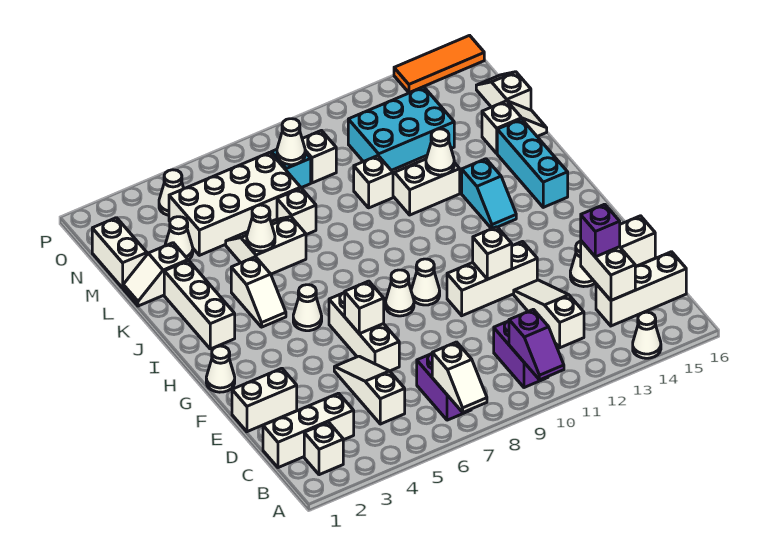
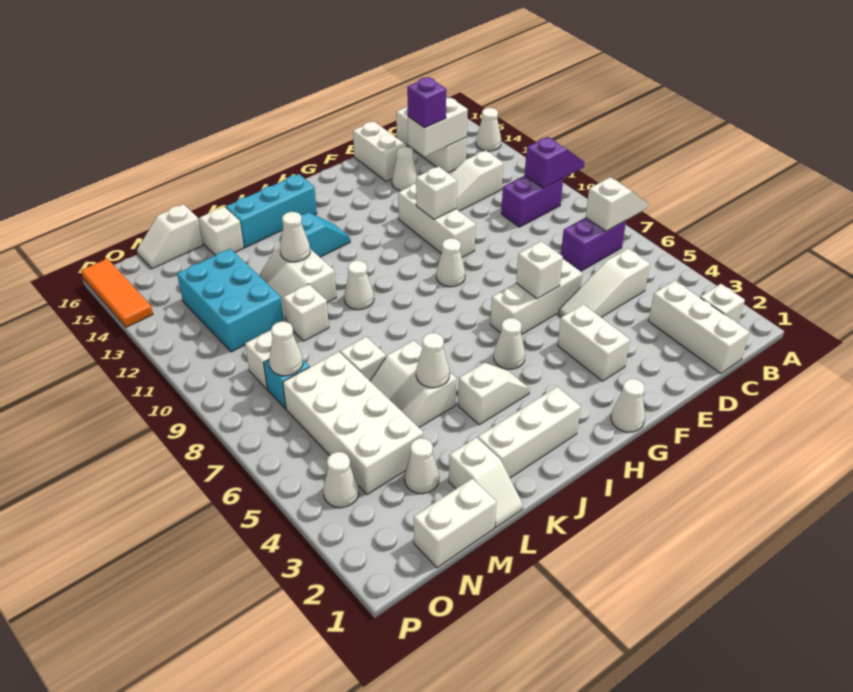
white 1x2 brick [232,368,297,432] -> white 1x2 brick moved to [557,304,630,381]
white 1x1 cone [386,270,414,316] -> white 1x1 cone moved to [344,260,374,310]

